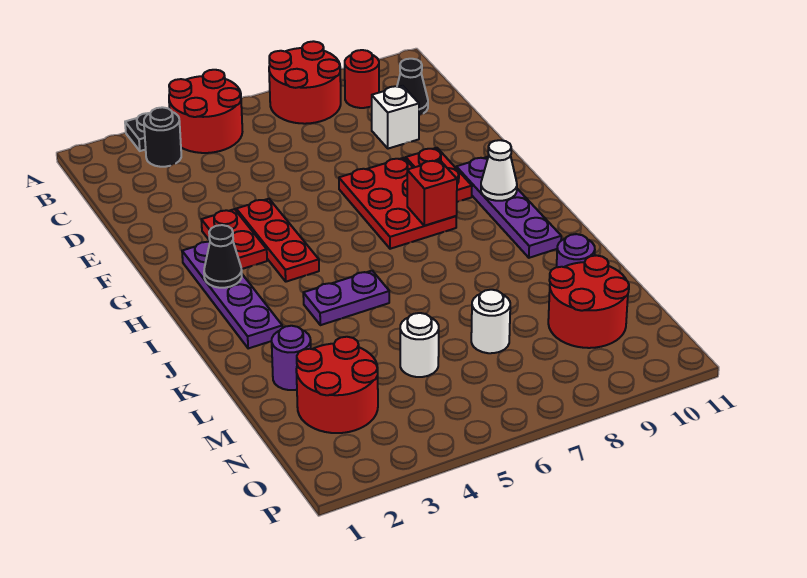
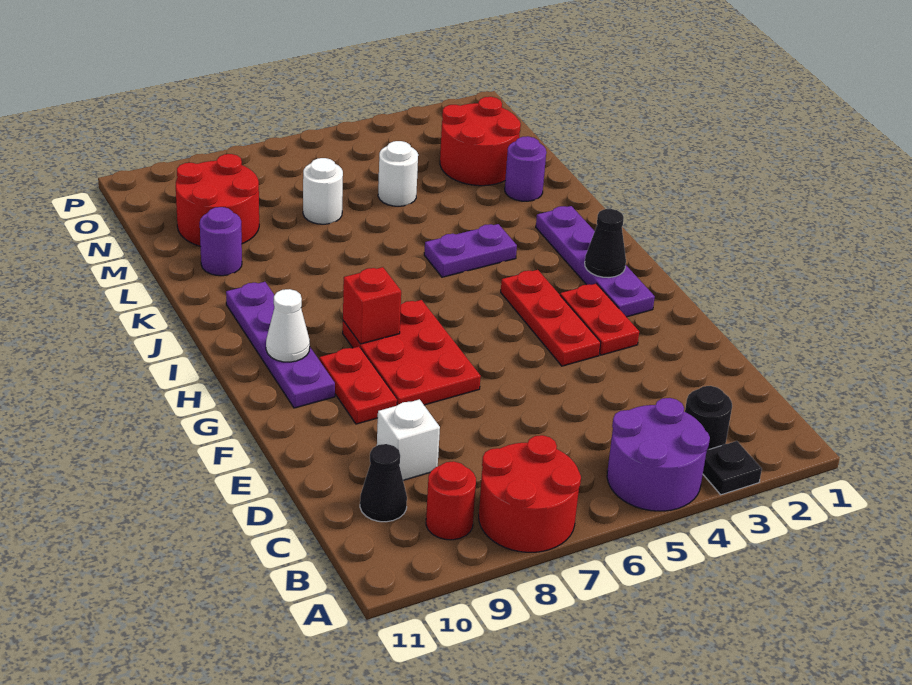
red 2x2 round brick [169,70,242,153] -> purple 2x2 round brick [607,398,710,511]

